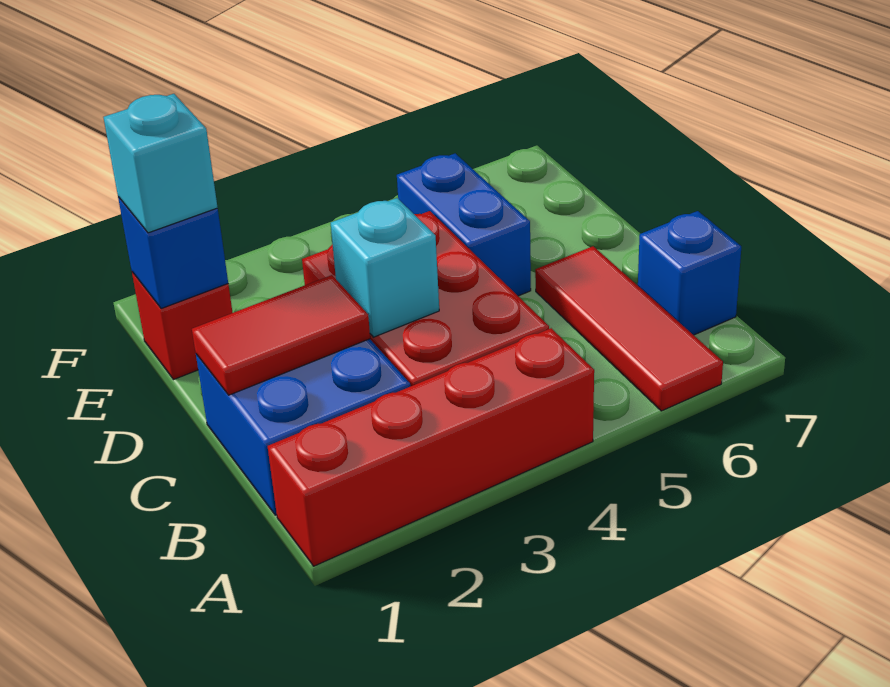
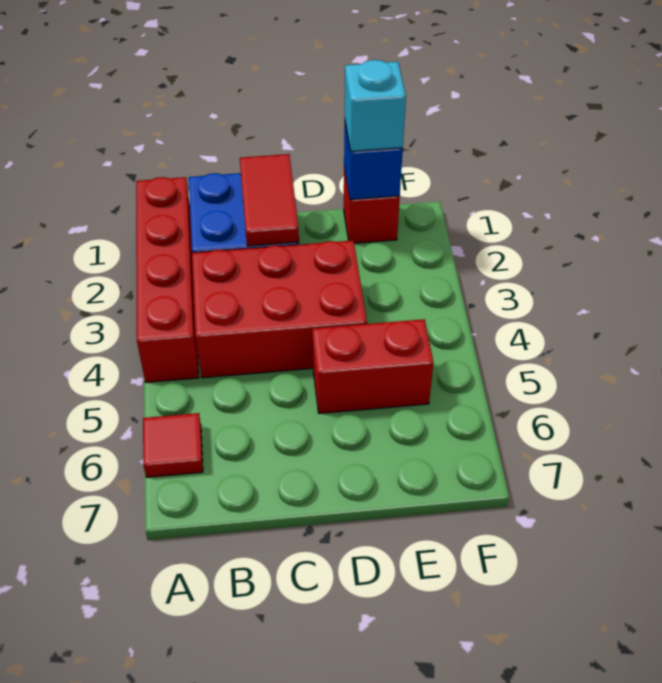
red 1x3 tile [535,246,723,411] -> red 1x1 tile [143,413,203,477]
blue 1x1 brick [638,211,741,335] -> none
cyan 1x1 brick [331,198,439,337] -> none
blue 1x2 brick [397,153,531,296] -> red 1x2 brick [312,319,434,414]

